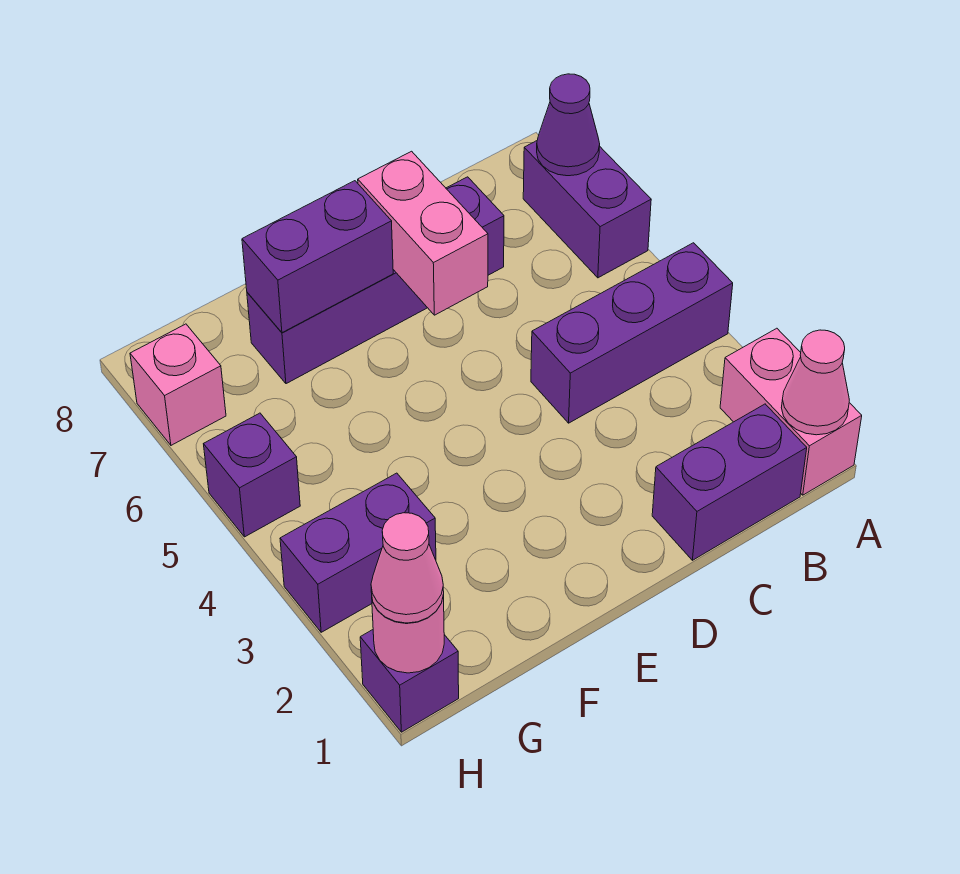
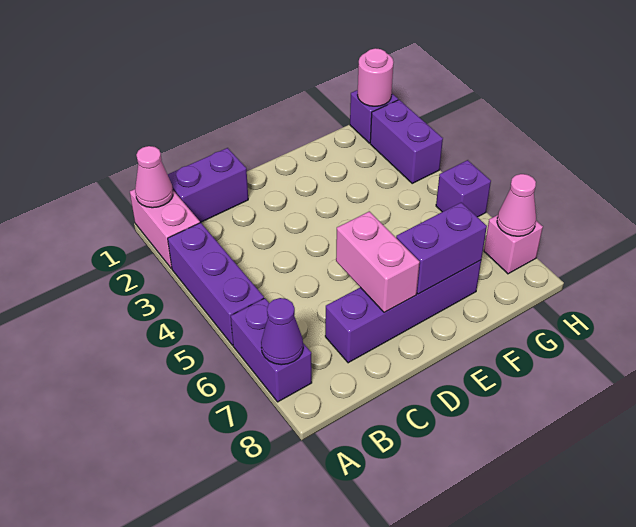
purple 1x3 brick [531,243,733,423] -> purple 1x3 brick turned to [168,223,264,345]
purple 1x2 brick [280,473,436,632] -> purple 1x2 brick turned to [370,100,443,183]
pink 1x1 cone [371,513,444,623] -> pink 1x1 cone moved to [497,174,536,236]

